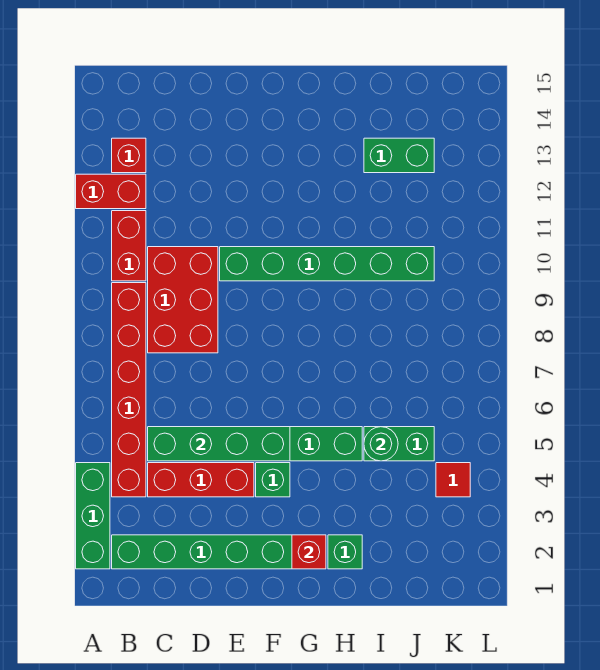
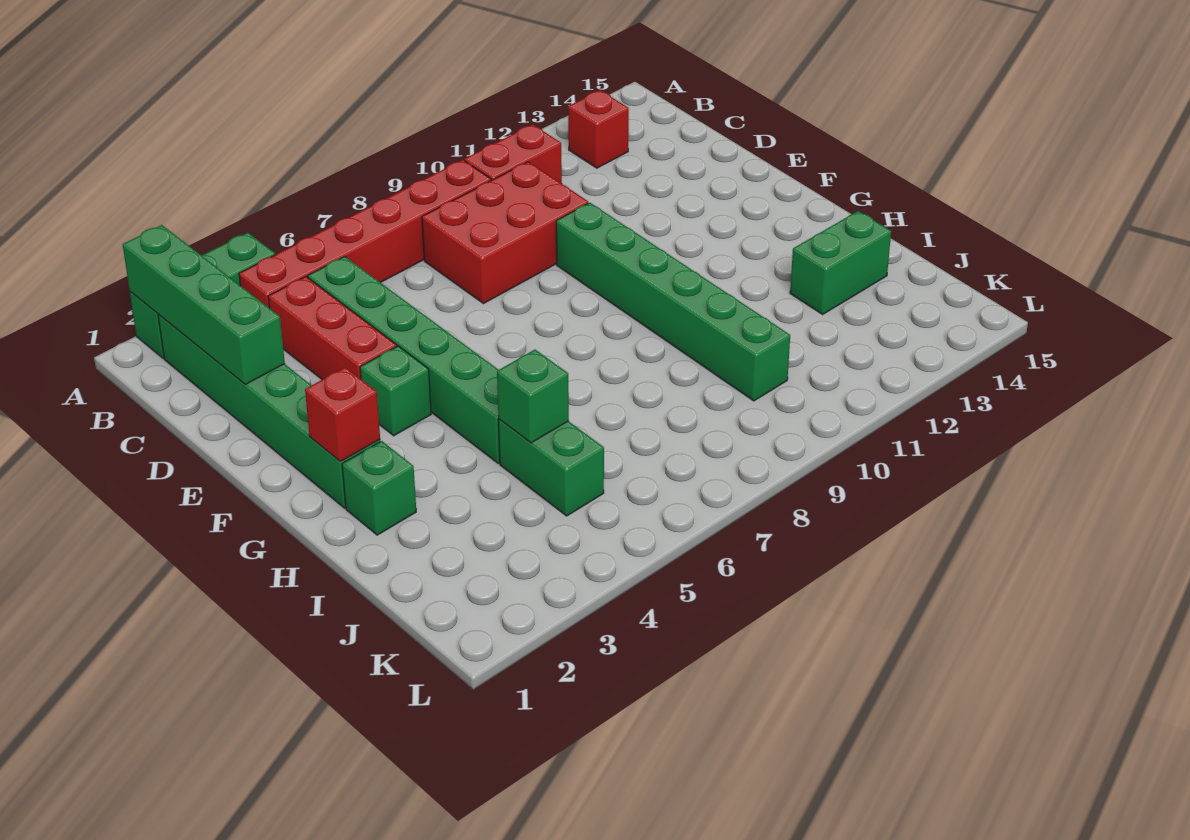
red 1x2 brick [76,174,146,209] -> none
green 1x4 brick [148,427,290,461] -> green 1x4 brick moved to [123,225,285,384]
green 1x1 round brick [364,427,398,461] -> green 1x1 brick [497,350,569,443]
green 1x2 brick [364,138,434,173] -> green 1x2 brick turned to [790,211,891,314]
red 1x1 tile [436,463,470,497] -> none

